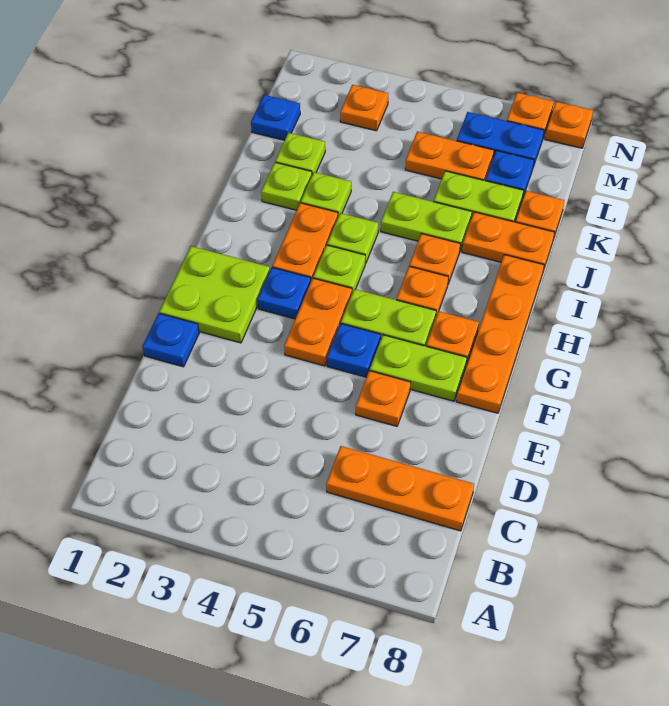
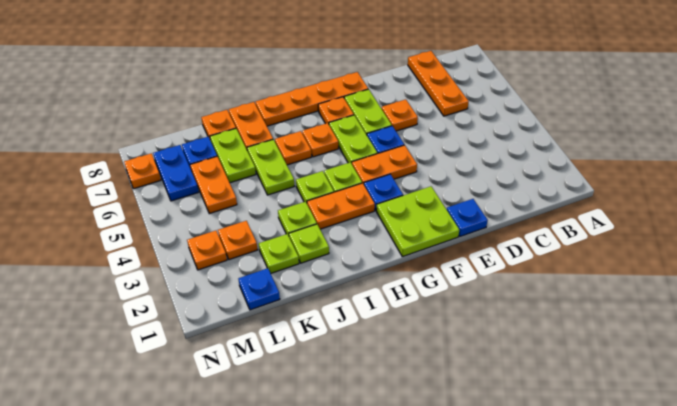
orange 1x1 plate [545,102,593,148] -> orange 1x1 plate moved to [218,221,258,260]

